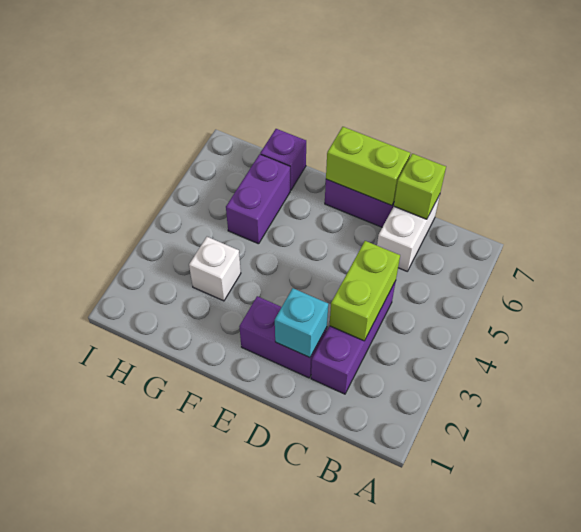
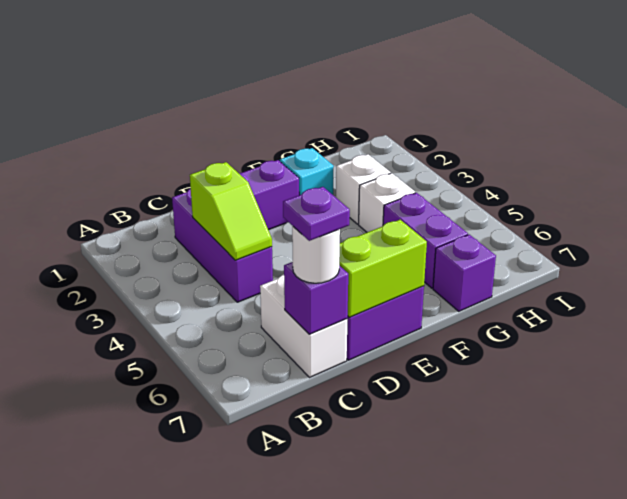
lime 1x2 brick [330,241,400,341] -> lime 1x2 slope [190,162,272,260]
lime 1x1 brick [394,154,446,219] -> purple 1x1 brick [284,262,348,334]
none -> white 1x1 round brick [292,226,340,283]
none -> purple 1x1 plate [283,187,350,241]
cyan 1x1 brick [275,288,328,358] -> cyan 1x1 brick moved to [280,148,334,195]
none -> white 1x1 brick [359,173,415,232]

